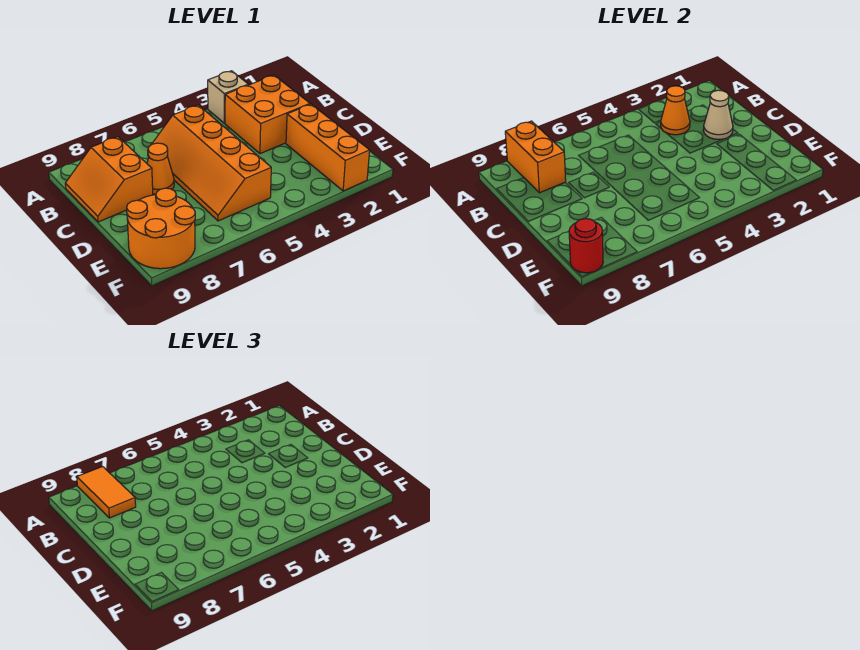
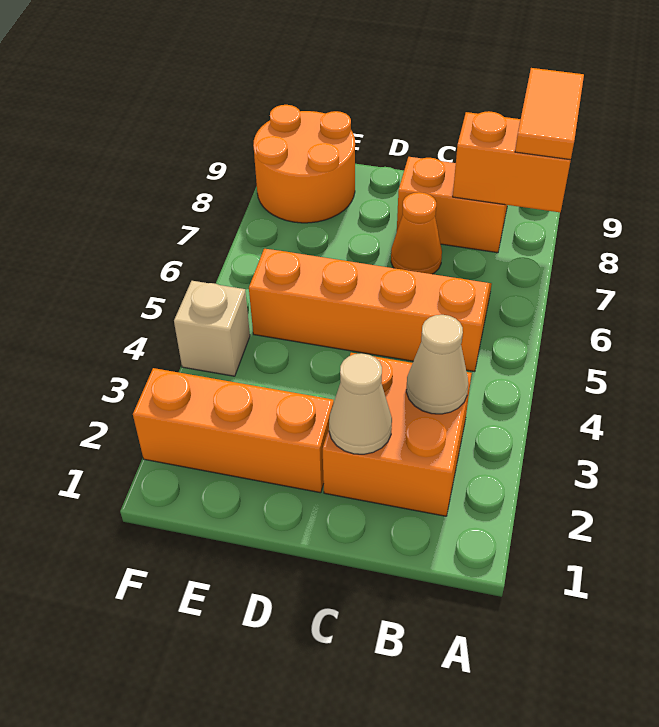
tan 1x1 brick [208,71,248,123] -> tan 1x1 brick moved to [174,281,250,376]
orange 1x2 tile [77,467,136,518] -> orange 1x2 tile turned to [515,68,584,160]
orange 1x1 cone [661,86,690,135] -> tan 1x1 cone [406,315,468,414]
red 1x1 round brick [569,219,603,273] -> none

